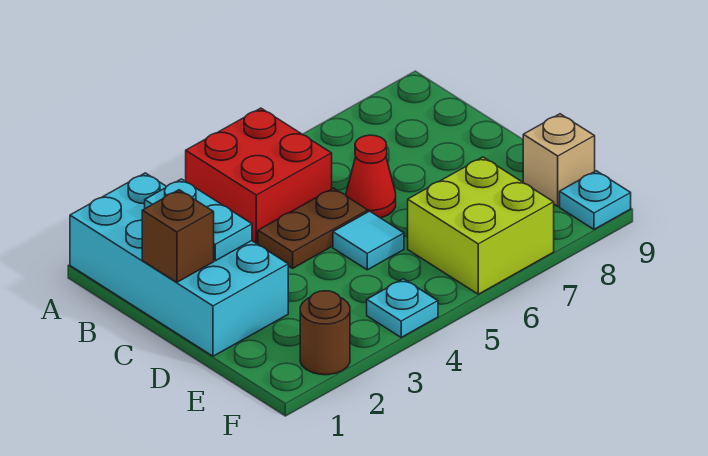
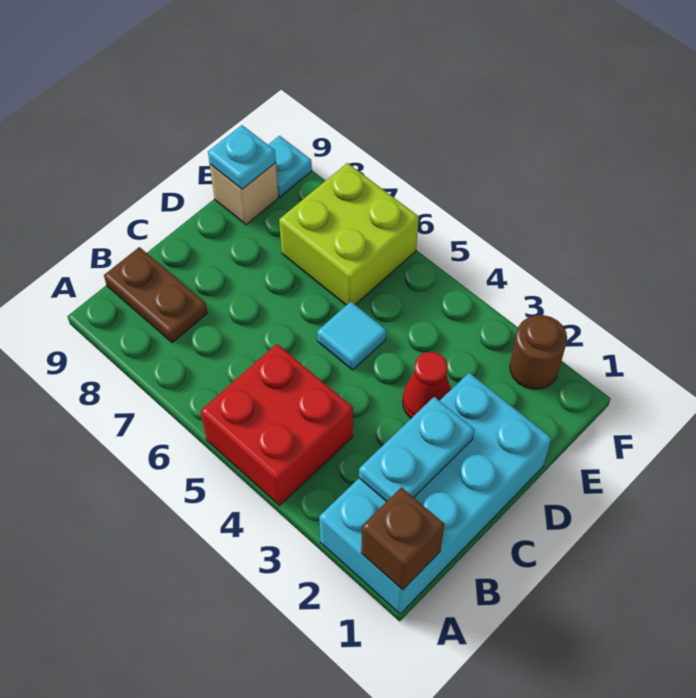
brown 1x1 brick [142,190,214,282] -> brown 1x1 brick moved to [361,487,445,590]
brown 1x2 plate [258,188,368,268] -> brown 1x2 plate moved to [104,247,207,343]
red 1x1 cone [346,135,396,218] -> red 1x1 cone moved to [403,352,451,418]
cyan 1x1 plate [367,279,438,337] -> cyan 1x1 plate moved to [208,125,276,189]

